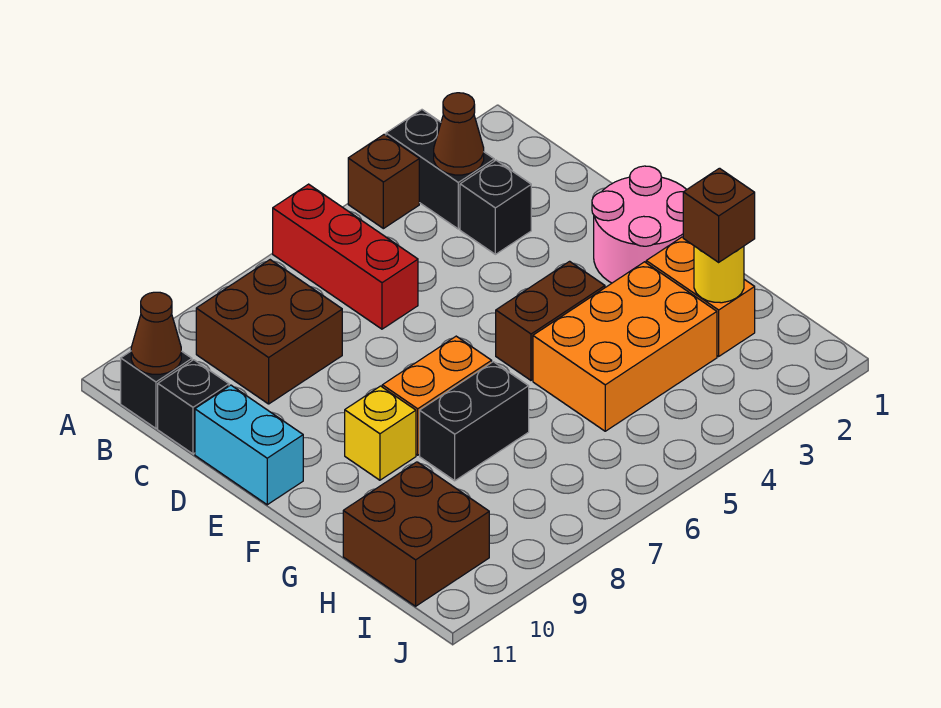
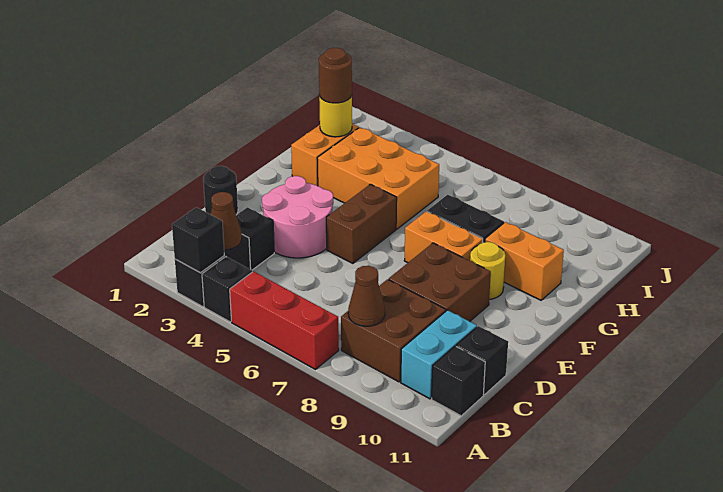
none -> black 1x1 brick [172,207,224,273]
brown 1x1 brick [348,134,419,229] -> black 1x1 brick [202,257,252,322]
red 1x3 brick [273,184,418,329] -> red 1x3 brick turned to [230,271,339,369]
brown 1x1 cone [131,292,181,374] -> brown 1x1 cone moved to [348,266,385,326]
none -> black 1x1 round brick [203,166,238,215]
cyan 1x2 brick [195,385,303,505] -> cyan 1x2 brick moved to [401,310,477,399]
pink 2x2 round brick [592,166,687,283] -> pink 2x2 round brick moved to [262,176,333,258]
brown 1x2 brick [496,261,605,380] -> brown 1x2 brick turned to [326,184,397,263]
yellow 1x1 brick [345,386,416,480] -> yellow 1x1 round brick [470,242,505,299]
none -> orange 1x2 brick [485,222,564,300]
brown 1x1 brick [683,168,755,262] -> brown 1x1 round brick [319,48,352,103]
brown 2x2 brick [343,462,489,606] -> brown 2x2 brick moved to [389,243,491,321]

